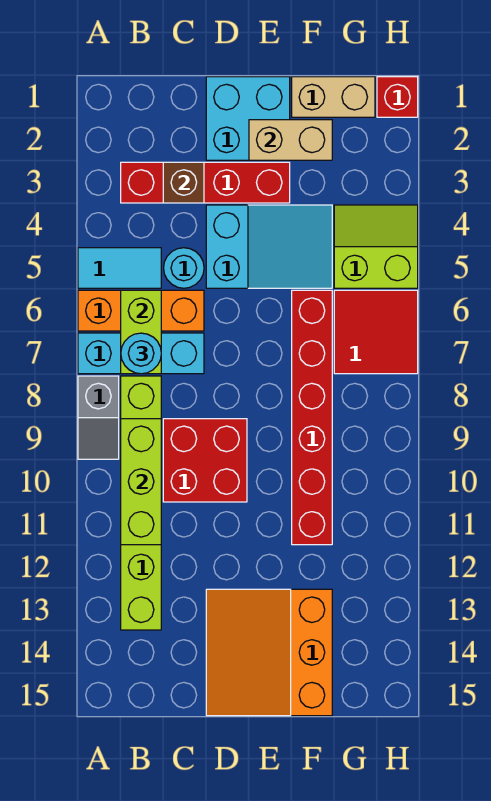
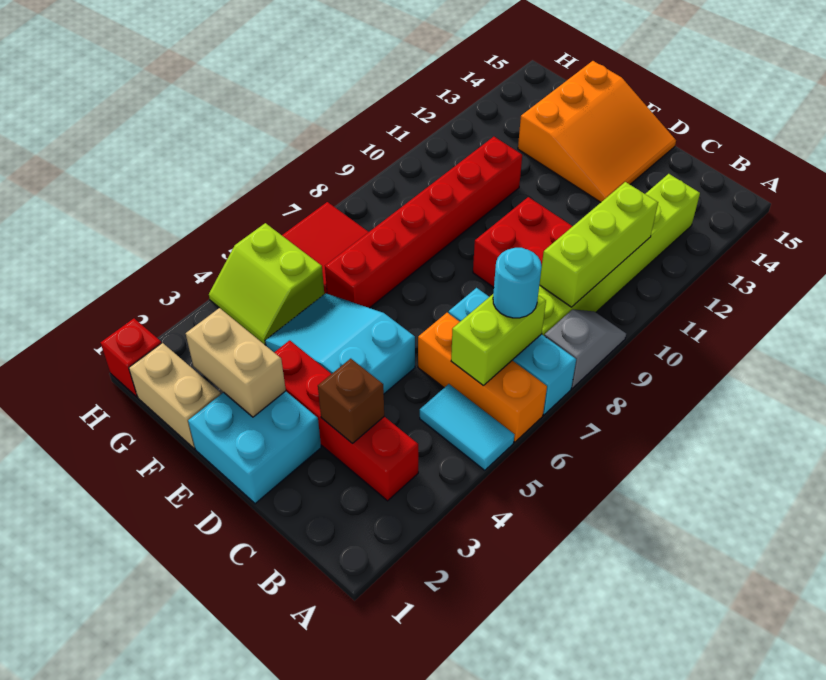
cyan 1x1 round brick [164,248,204,288] -> none

